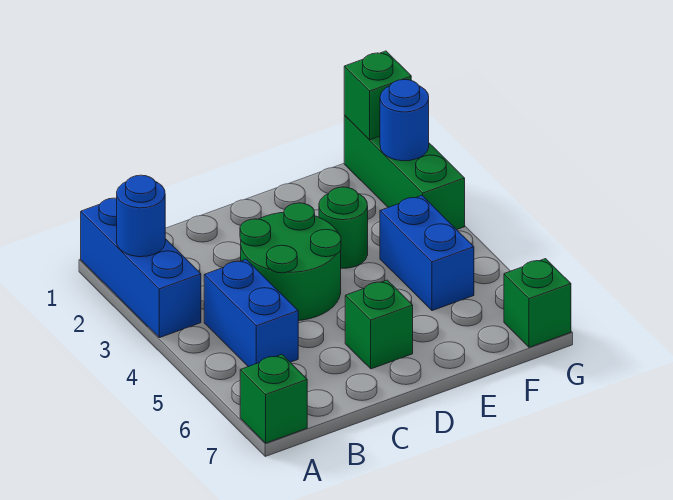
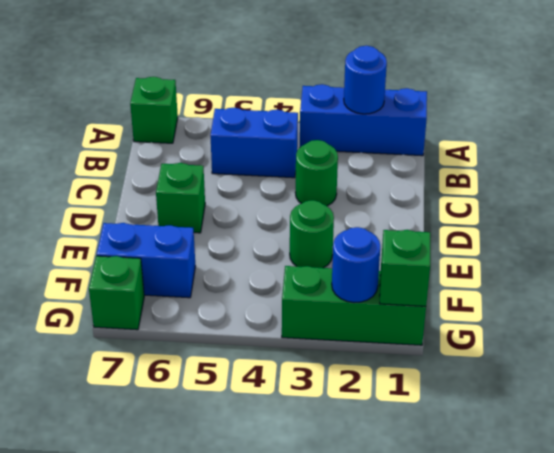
green 2x2 round brick [240,203,341,321] -> green 1x1 round brick [295,140,338,206]
blue 1x2 brick [380,195,474,311] -> blue 1x2 brick moved to [97,223,195,298]

